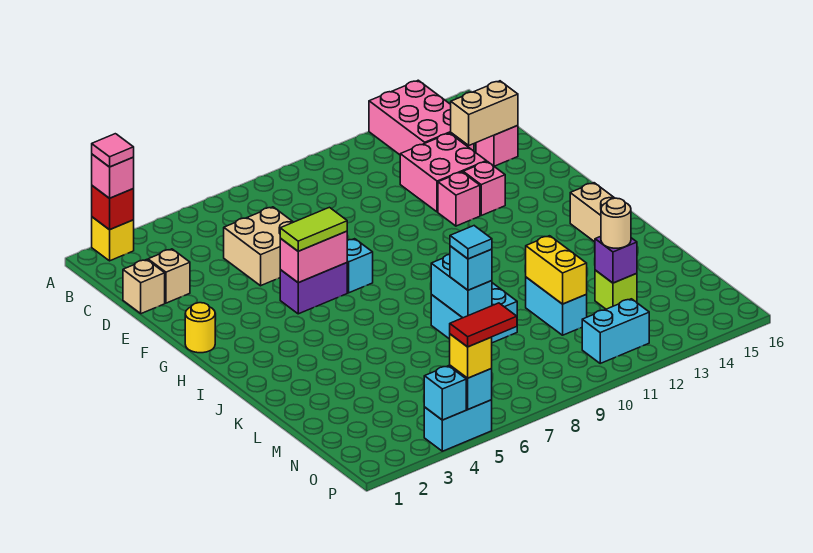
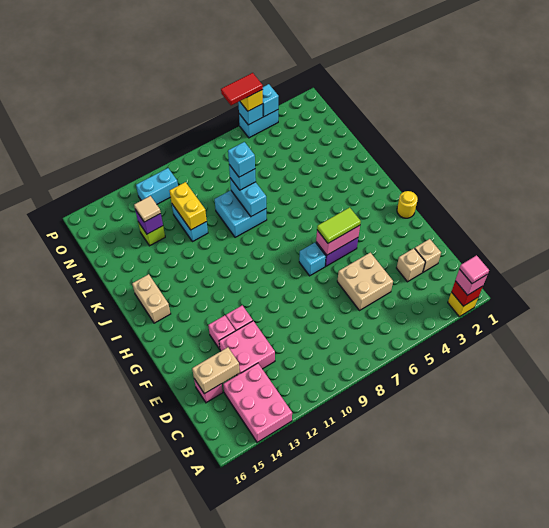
tan 1x1 brick [123,260,165,314] -> tan 1x1 brick moved to [397,248,425,282]
cyan 1x1 tile [450,226,492,259] -> cyan 1x1 brick [228,142,255,177]
tan 1x1 round brick [601,198,631,248] -> tan 1x1 tile [134,196,161,222]

